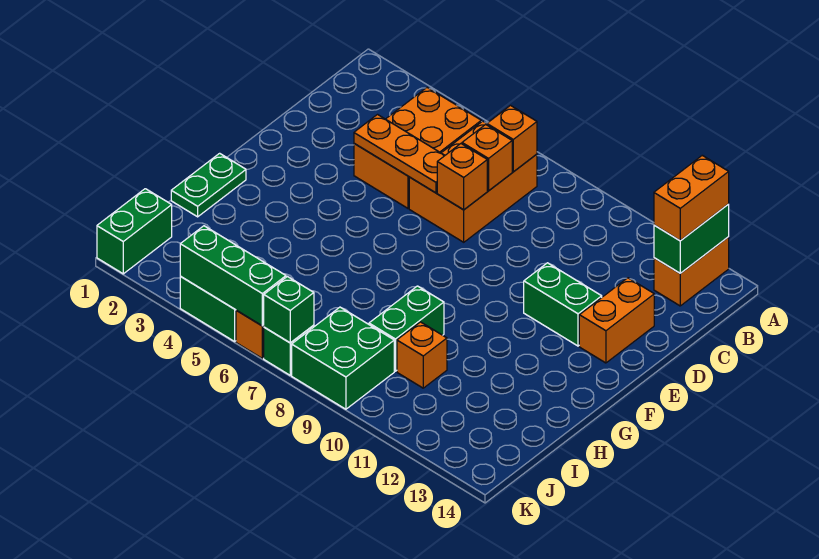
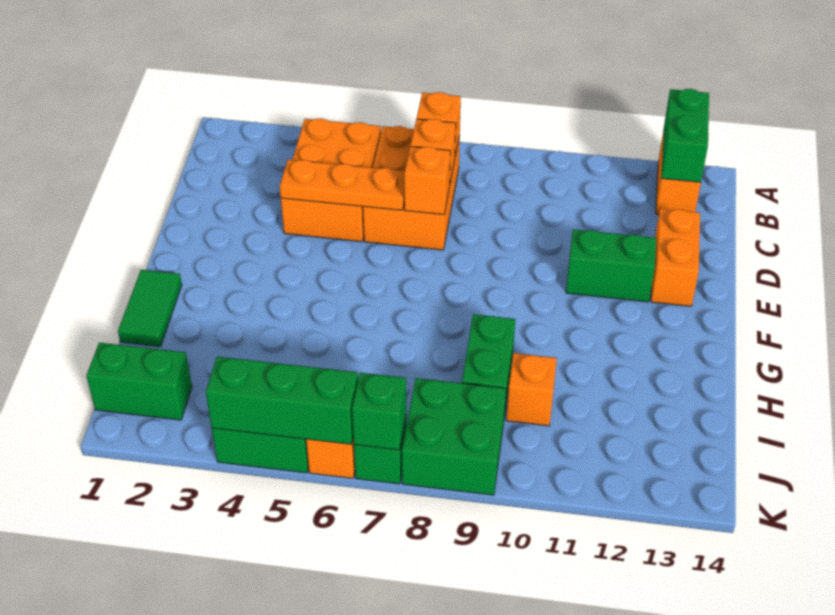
orange 1x2 brick [654,155,729,241] -> none
green 1x2 plate [171,153,246,217] -> green 1x2 tile [118,270,182,347]
green 1x2 brick [97,189,172,274] -> green 1x2 brick turned to [86,343,192,420]

